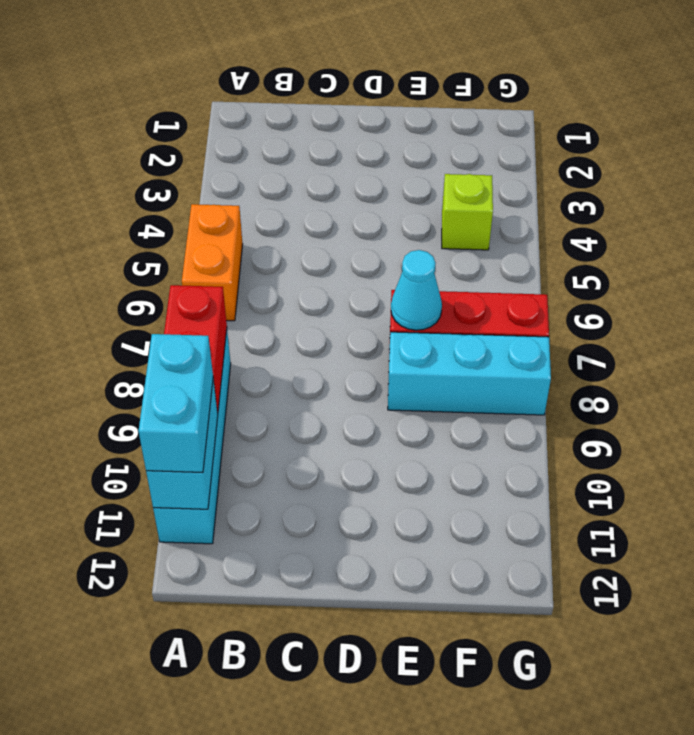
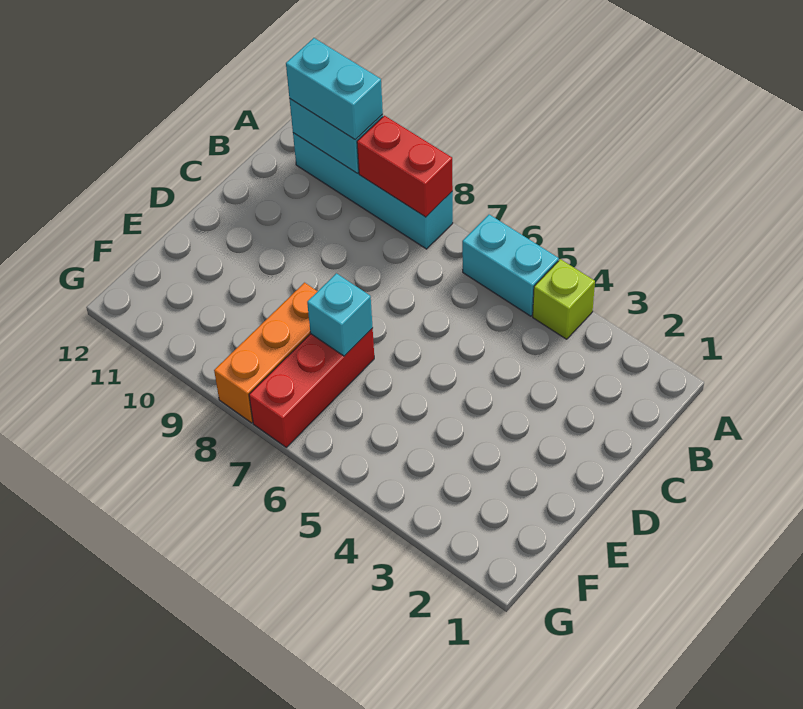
orange 1x2 brick [182,204,243,321] -> cyan 1x2 brick [462,214,559,316]
cyan 1x1 cone [391,250,442,330] -> cyan 1x1 brick [307,273,373,356]
cyan 1x3 brick [388,332,551,415] -> orange 1x3 brick [214,283,318,423]
lime 1x1 brick [442,174,493,250] -> lime 1x1 brick moved to [533,259,595,339]

